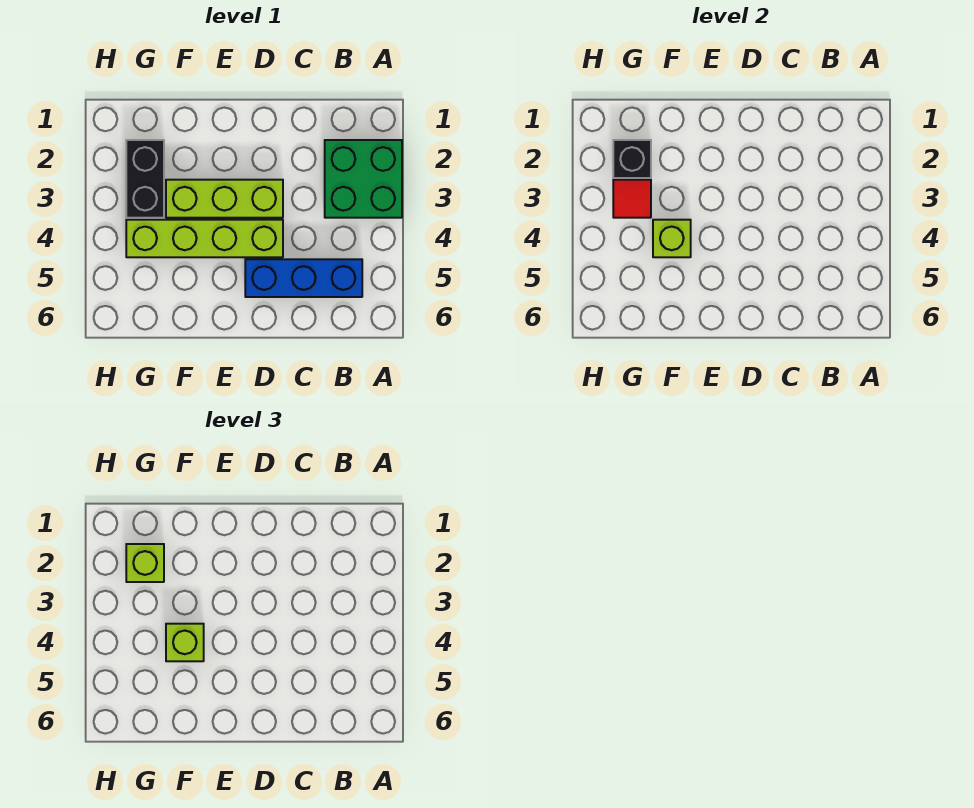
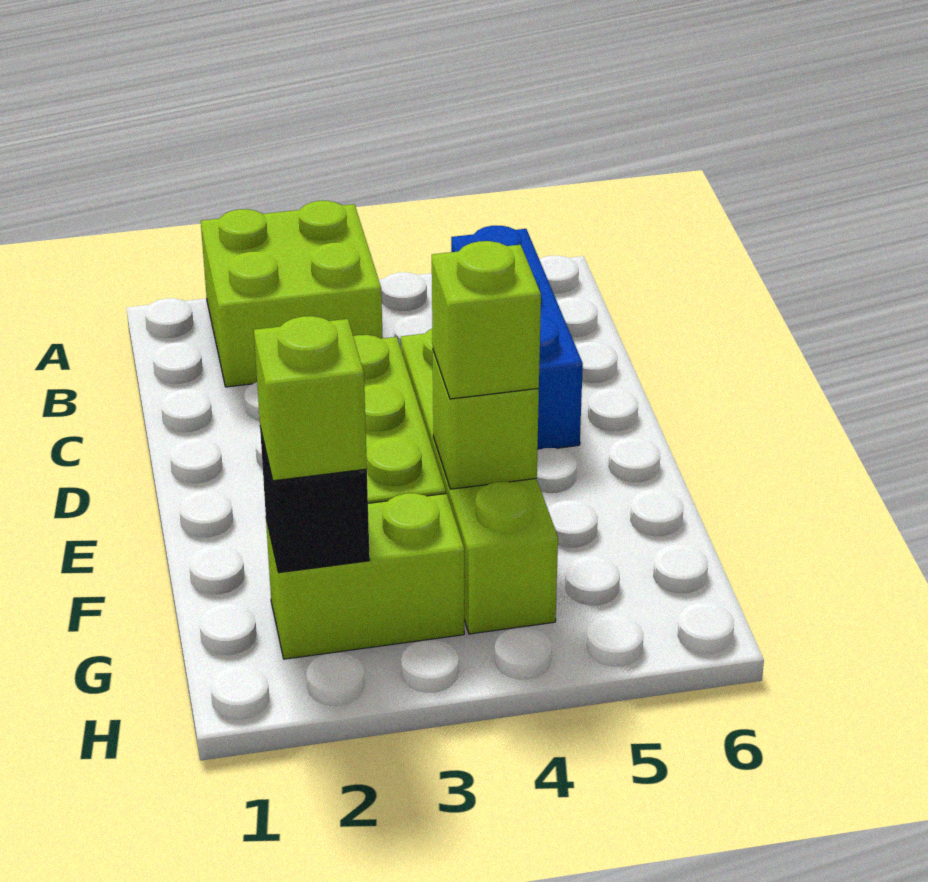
green 2x2 brick [325,140,402,218] -> lime 2x2 brick [201,201,383,387]
black 1x2 brick [126,140,164,218] -> lime 1x2 brick [266,493,464,659]
red 1x1 tile [613,180,651,218] -> none

